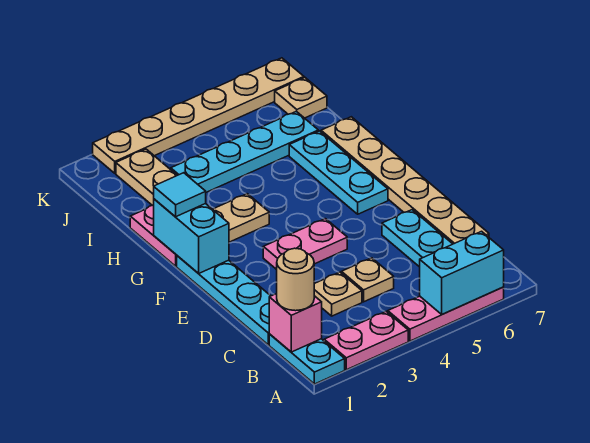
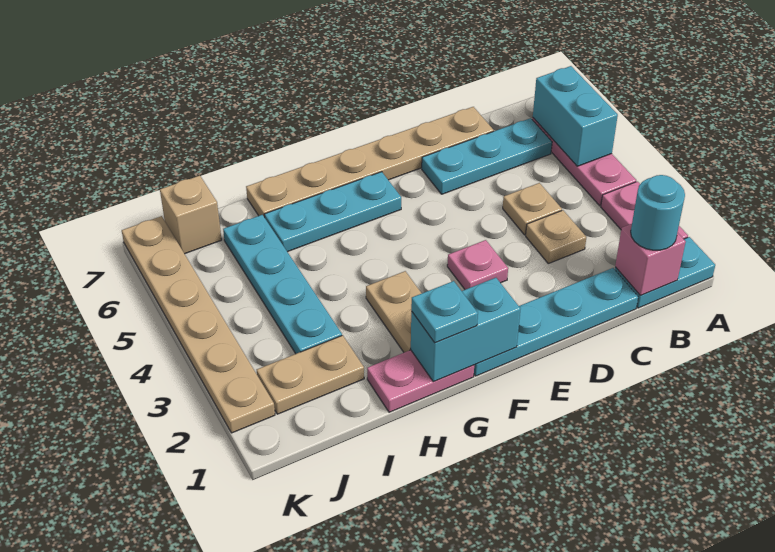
tan 1x1 round brick [277,248,314,311] -> cyan 1x1 round brick [631,175,685,250]
pink 1x2 plate [263,219,347,270] -> pink 1x1 plate [447,240,508,290]
cyan 1x1 tile [154,173,206,217] -> cyan 1x1 plate [411,281,478,343]
tan 1x1 plate [275,78,327,118] -> tan 1x1 brick [160,176,222,254]

